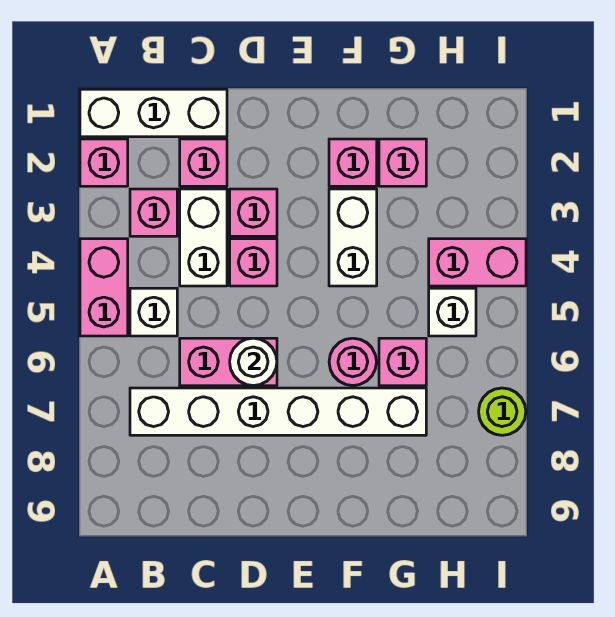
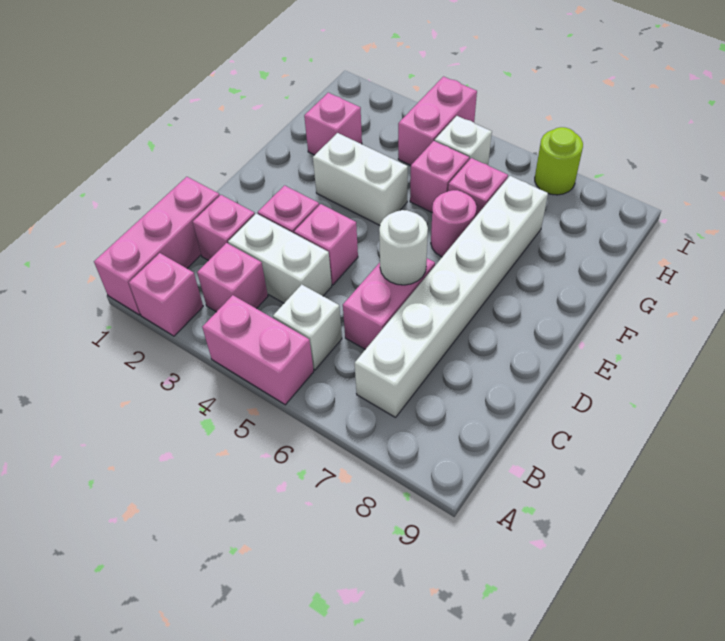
white 1x3 brick [80,89,227,137] -> pink 1x3 brick [94,177,220,315]
pink 1x1 brick [329,139,377,186] -> pink 1x1 brick moved to [410,141,469,212]

